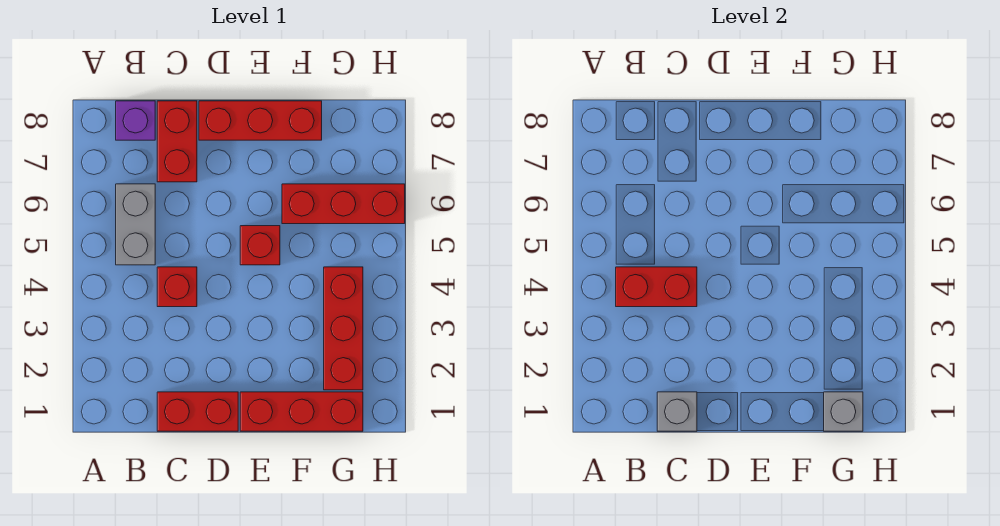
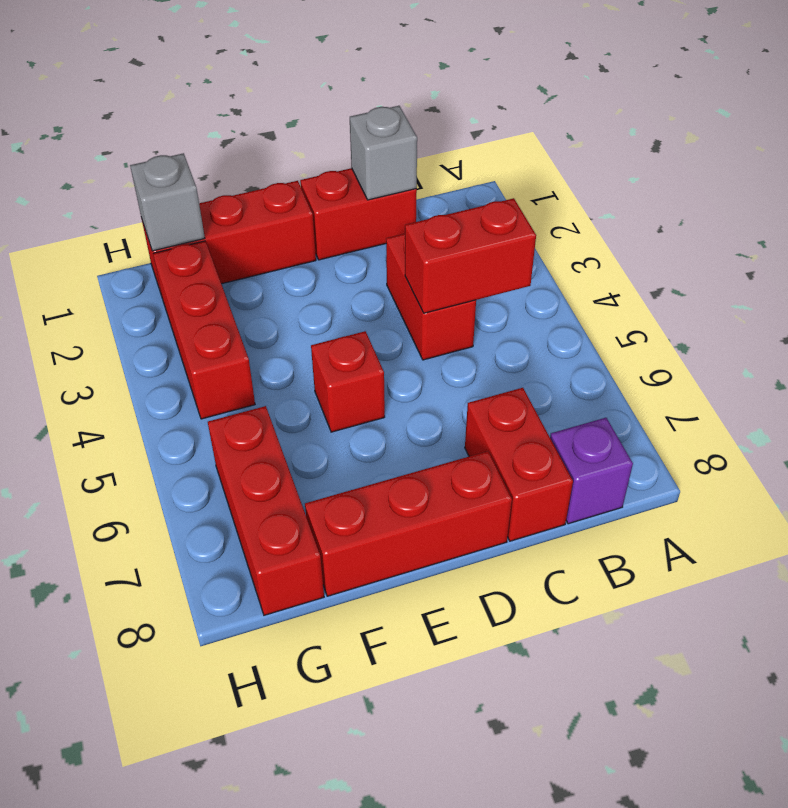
grey 1x2 brick [116,184,155,265] -> none
red 1x1 brick [157,267,197,307] -> red 1x2 brick [386,234,476,360]
red 1x3 brick [282,184,405,224] -> red 1x3 brick turned to [208,406,324,615]

